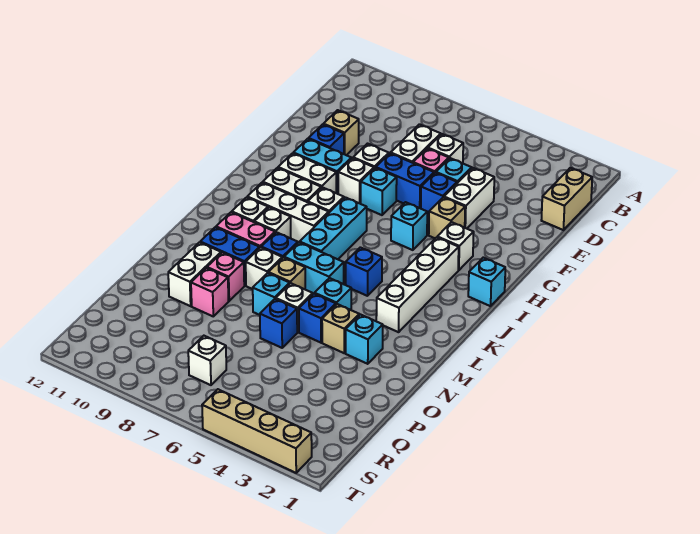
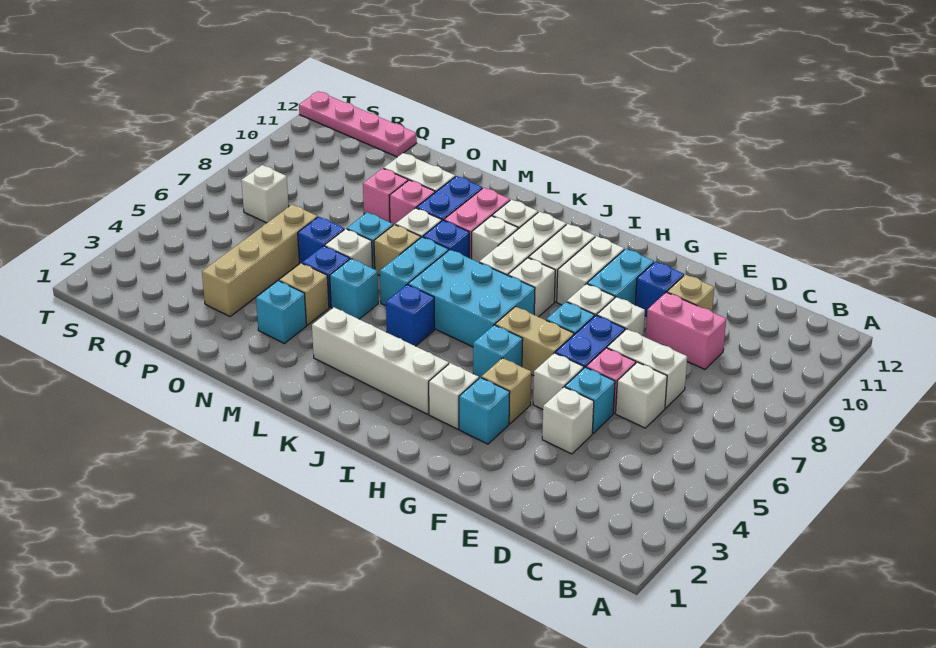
tan 1x2 brick [541,168,592,230] -> tan 1x2 brick moved to [495,307,574,376]
none -> pink 1x2 brick [646,292,726,369]
white 1x2 brick [444,168,494,229] -> white 1x1 brick [542,387,594,454]
blue 1x1 brick [421,173,457,214] -> white 1x1 brick [533,353,584,409]
cyan 1x1 brick [468,258,505,306] -> cyan 1x1 brick moved to [459,378,510,444]
cyan 1x3 brick [300,197,367,259] -> cyan 2x3 brick [408,250,535,347]
none -> pink 1x4 plate [299,91,417,157]
tan 1x4 brick [202,389,312,473] -> tan 1x4 brick moved to [202,205,317,316]

